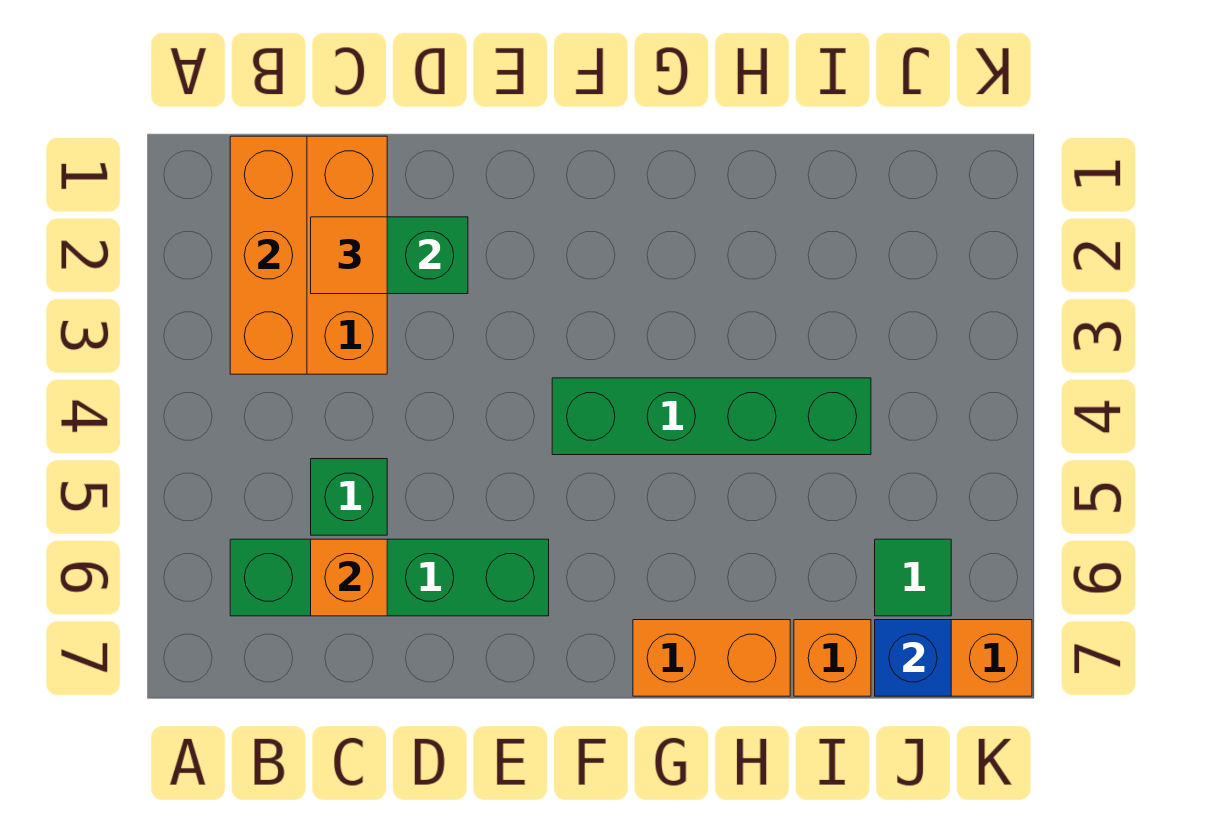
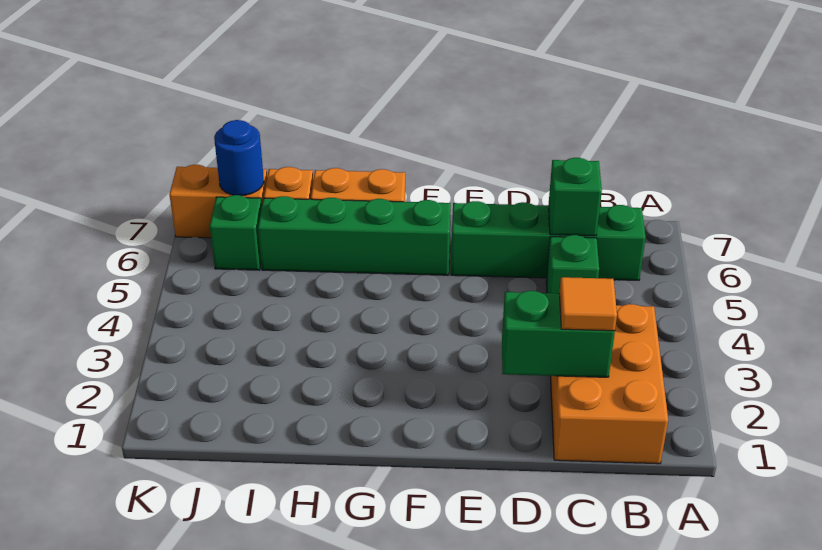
orange 1x3 brick [230,136,307,374] -> none
orange 1x1 brick [311,539,387,616] -> green 1x1 brick [548,158,602,236]
green 1x4 brick [552,378,871,455] -> green 1x4 brick moved to [258,196,451,275]
green 1x1 tile [875,539,951,616] -> green 1x1 brick [210,195,262,270]
blue 1x1 brick [875,620,951,696] -> blue 1x1 round brick [214,120,264,196]

